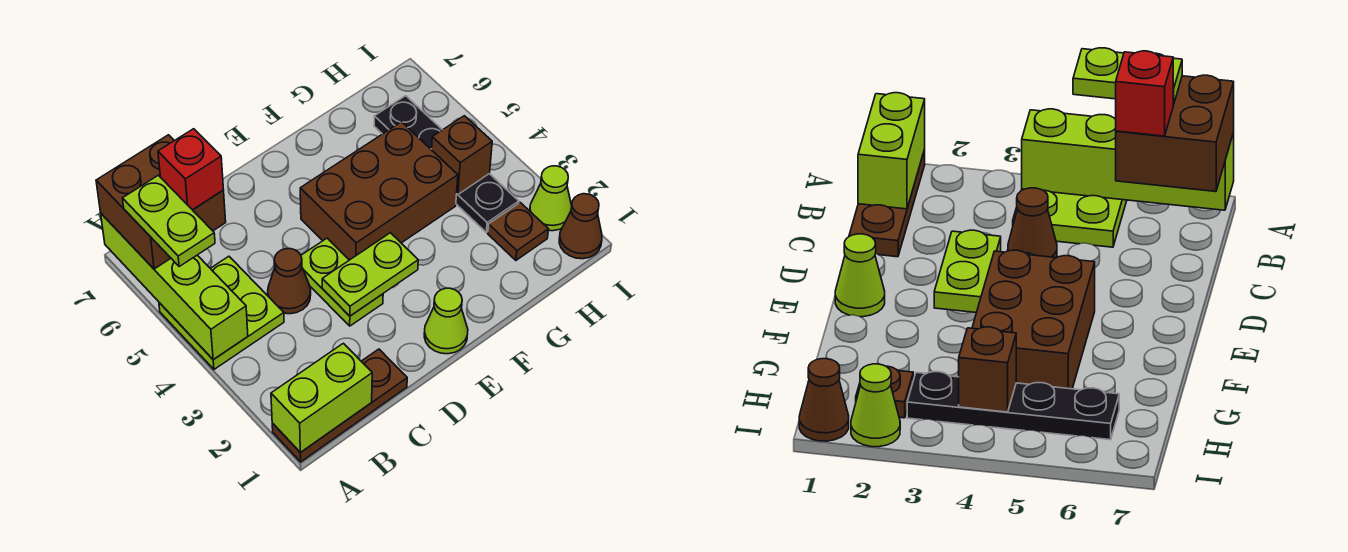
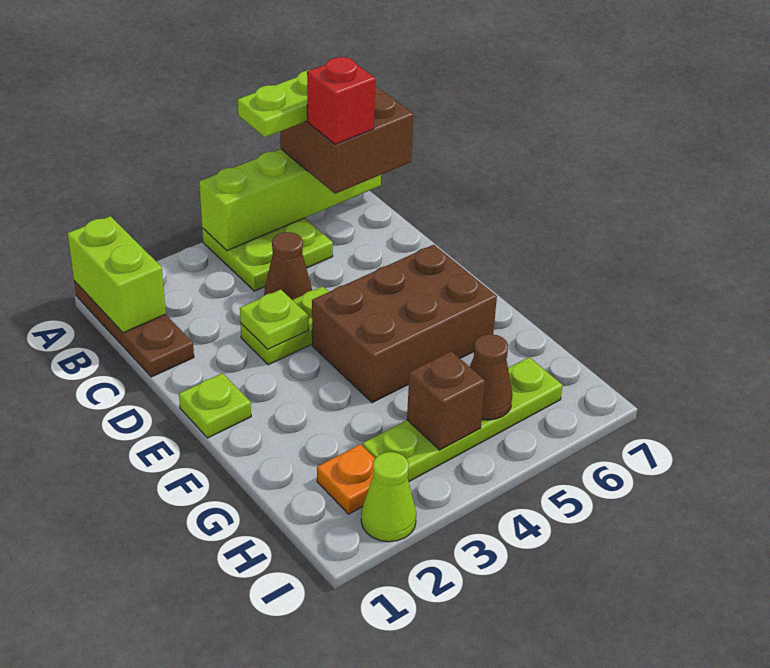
lime 1x2 plate [322,233,418,316] -> lime 1x1 plate [240,289,309,349]
lime 1x1 cone [424,288,468,354] -> lime 1x1 plate [179,373,251,438]
brown 2x3 brick [300,122,458,260] -> brown 2x3 brick turned to [312,245,497,403]
brown 1x1 plate [488,203,549,260] -> orange 1x1 plate [317,444,375,514]
black 1x4 plate [374,96,519,232] -> lime 1x4 plate [363,357,563,481]
brown 1x1 cone [559,194,602,259] -> brown 1x1 cone moved to [470,334,513,420]

